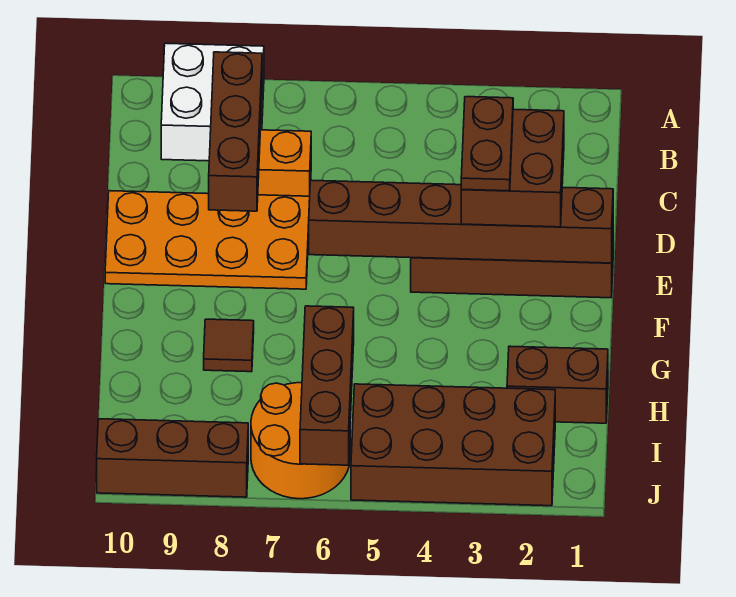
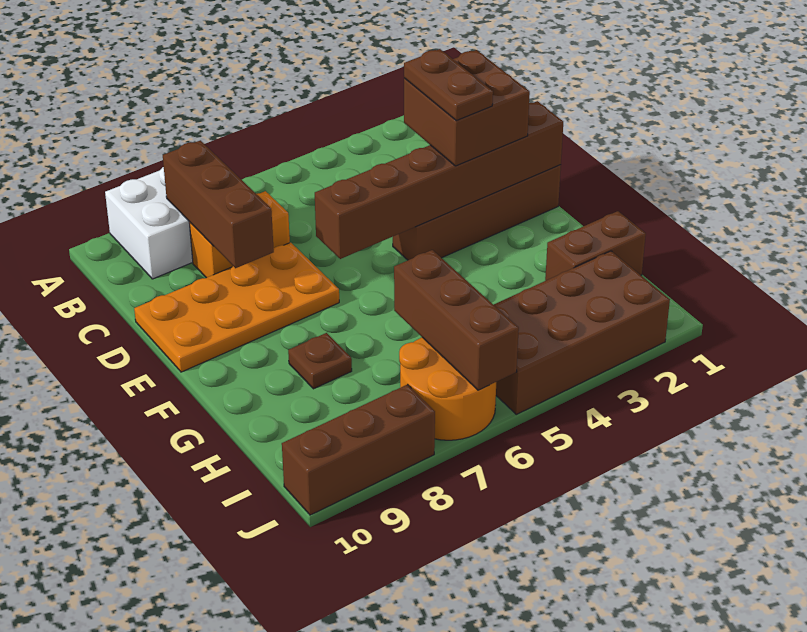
brown 1x1 tile [204,319,254,372] -> brown 1x1 plate [288,333,352,389]

